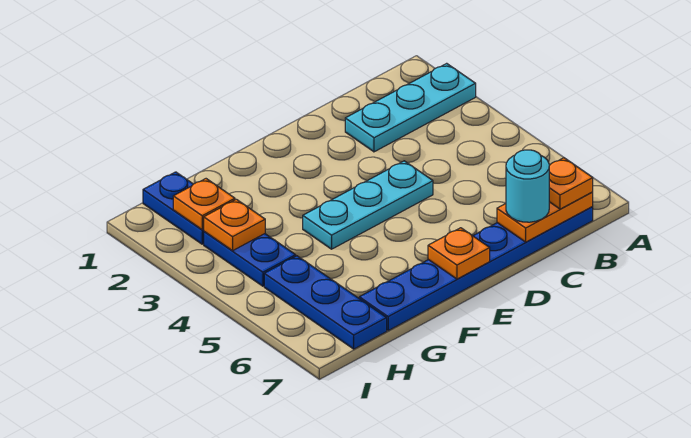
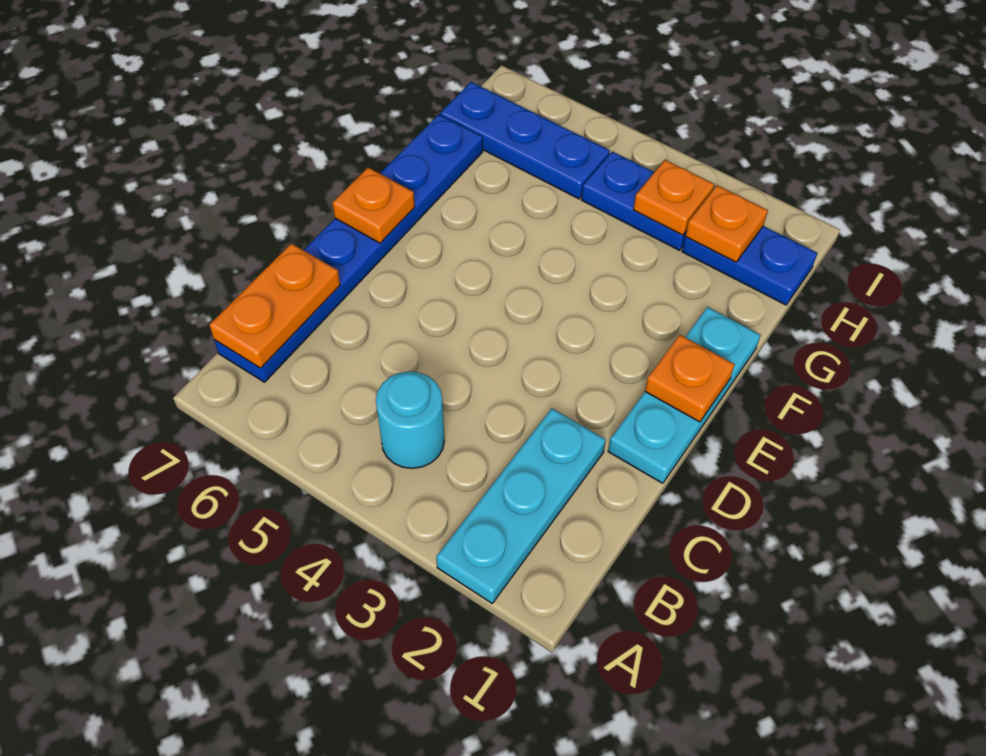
orange 1x1 plate [549,158,593,209] -> orange 1x1 plate moved to [645,335,735,422]
cyan 1x1 round brick [506,150,549,222] -> cyan 1x1 round brick moved to [376,371,444,468]
cyan 1x3 plate [303,161,433,249] -> cyan 1x3 plate moved to [608,307,760,483]

